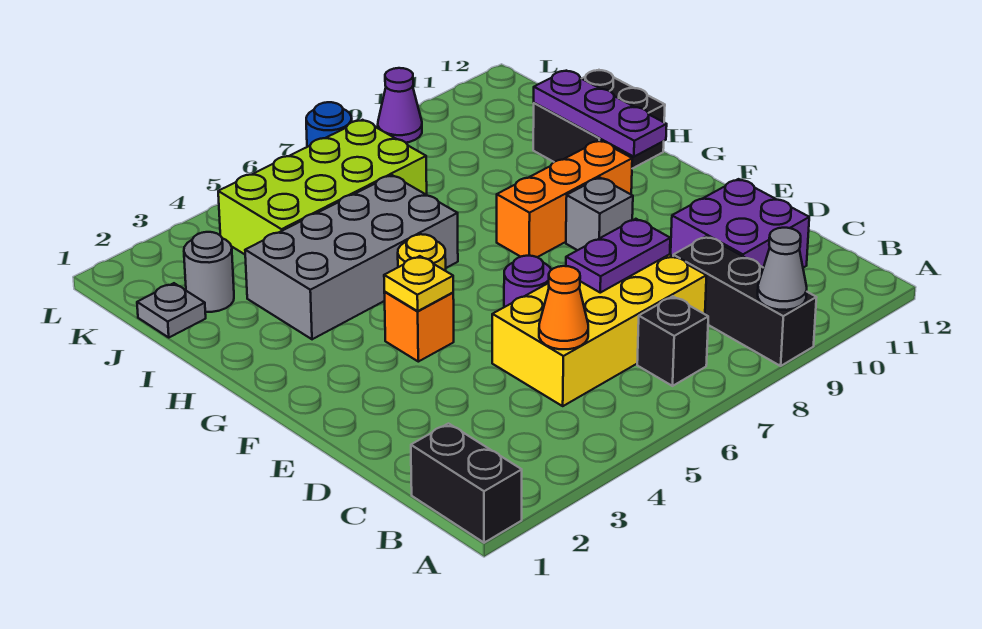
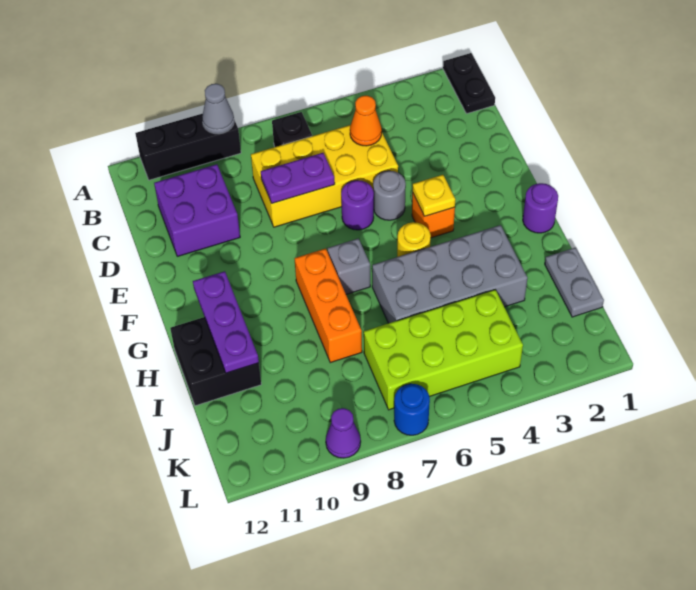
black 1x2 brick [411,424,522,543] -> black 1x2 plate [443,53,495,114]
black 1x3 brick [673,236,817,366] -> black 1x3 brick turned to [135,114,241,180]
grey 1x1 brick [566,177,633,250] -> grey 1x1 brick moved to [327,239,370,294]
none -> purple 1x1 round brick [523,183,558,233]
orange 1x3 brick [497,140,632,257] -> orange 1x3 brick turned to [294,249,362,363]
grey 1x1 plate [137,283,206,337] -> grey 1x2 plate [545,248,604,317]
grey 1x1 round brick [184,232,234,312] -> grey 1x1 round brick moved to [373,171,406,220]

